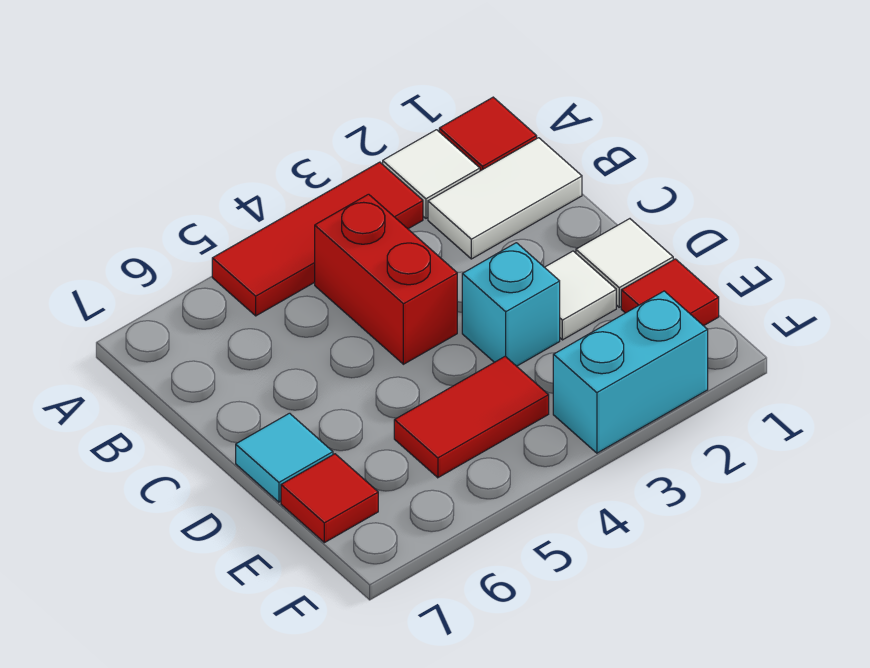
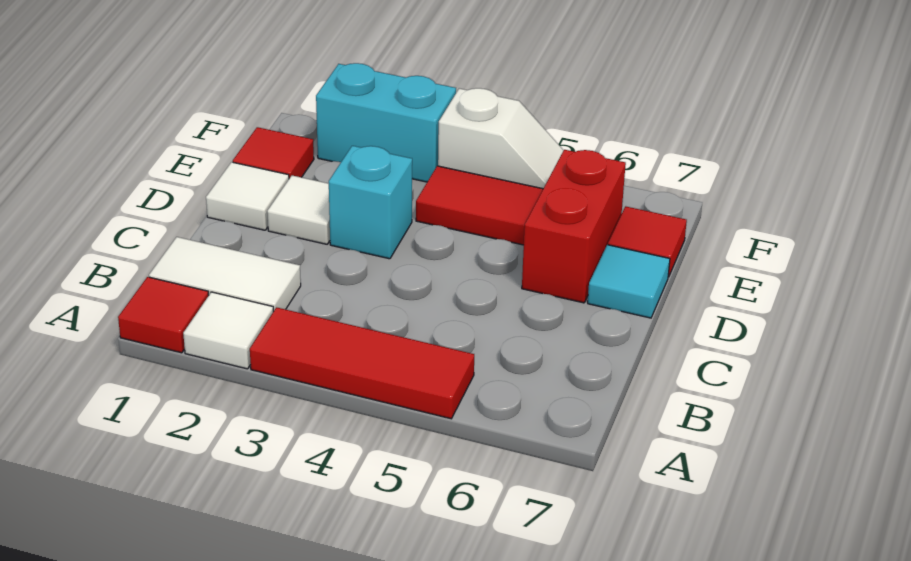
red 1x2 brick [315,194,457,364] -> red 1x2 brick moved to [522,150,626,303]
none -> white 1x2 slope [438,88,564,189]

